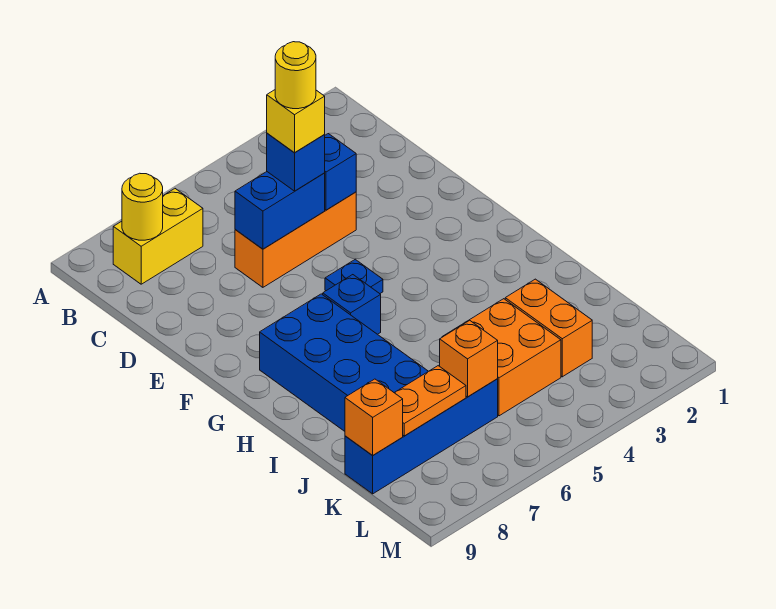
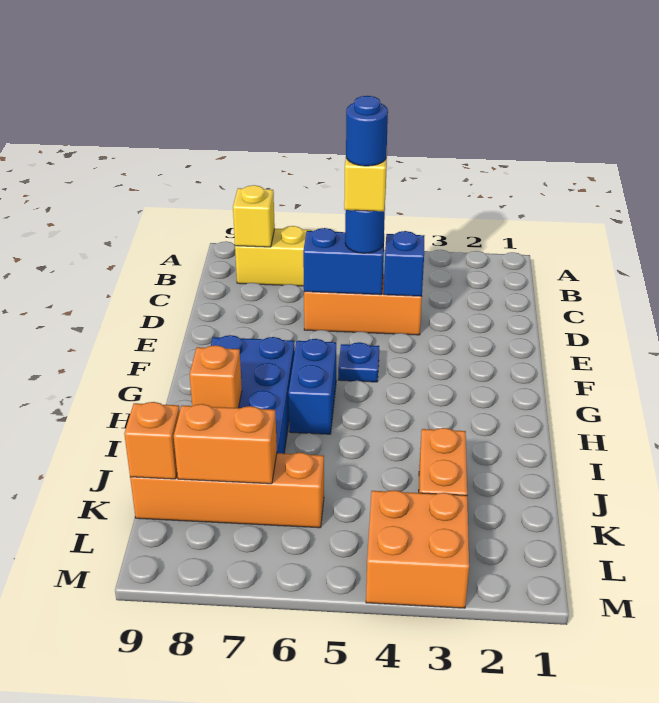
yellow 1x1 round brick [122,173,163,240] -> yellow 1x1 brick [233,185,275,247]
blue 1x1 brick [267,133,325,191] -> blue 1x1 round brick [345,210,385,253]
yellow 1x1 round brick [275,42,316,109] -> blue 1x1 round brick [346,96,388,166]
blue 1x1 brick [323,275,381,334] -> blue 1x2 brick [288,339,336,434]
orange 2x2 brick [442,299,561,416] -> orange 2x2 brick moved to [366,490,469,608]
blue 1x4 brick [345,379,498,494] -> orange 1x4 brick [130,453,324,528]
orange 1x1 brick [440,320,498,397] -> orange 1x1 brick moved to [190,345,242,408]
orange 1x2 plate [394,366,466,436] -> orange 1x2 brick [174,404,277,484]

